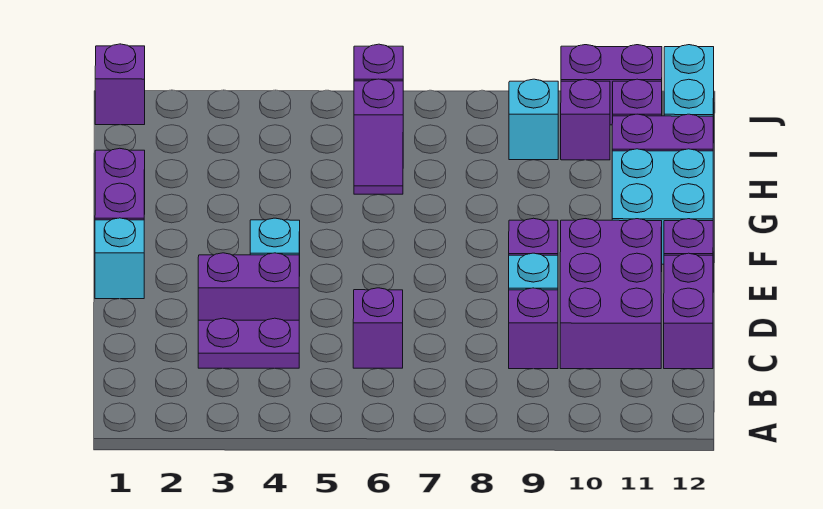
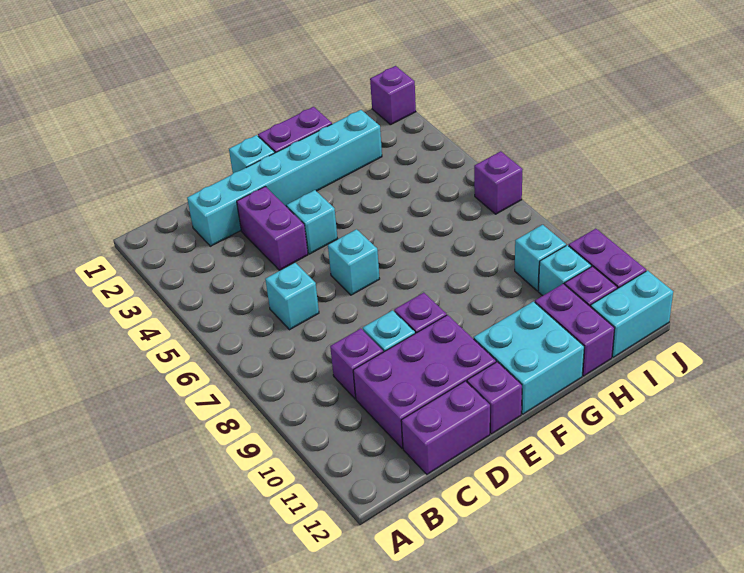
none -> cyan 1x6 brick [187,110,382,246]
purple 1x2 plate [198,318,299,368] -> none
purple 1x1 brick [353,288,403,368] -> cyan 1x1 brick [265,263,319,330]
none -> cyan 1x1 brick [328,229,380,295]
purple 1x2 slope [354,79,403,194] -> none
purple 1x1 brick [561,79,610,160] -> cyan 1x1 brick [538,245,591,296]

